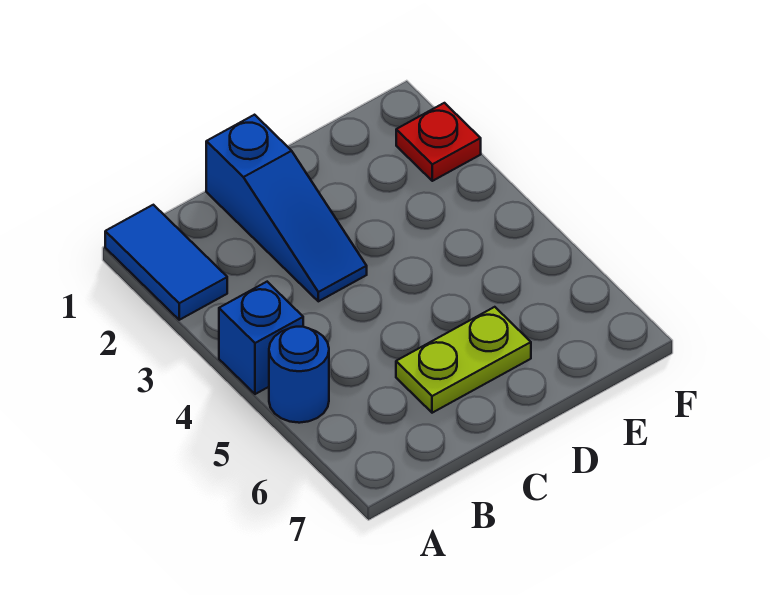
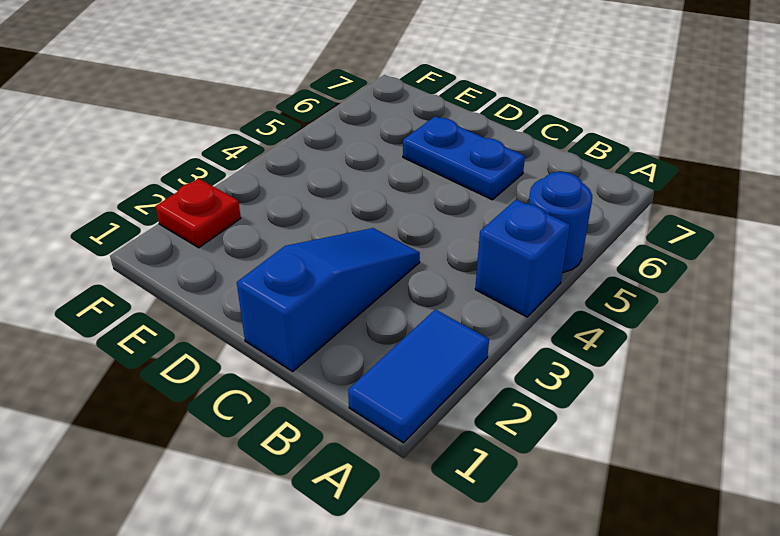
lime 1x2 plate [396,307,531,413] -> blue 1x2 plate [403,116,525,200]

